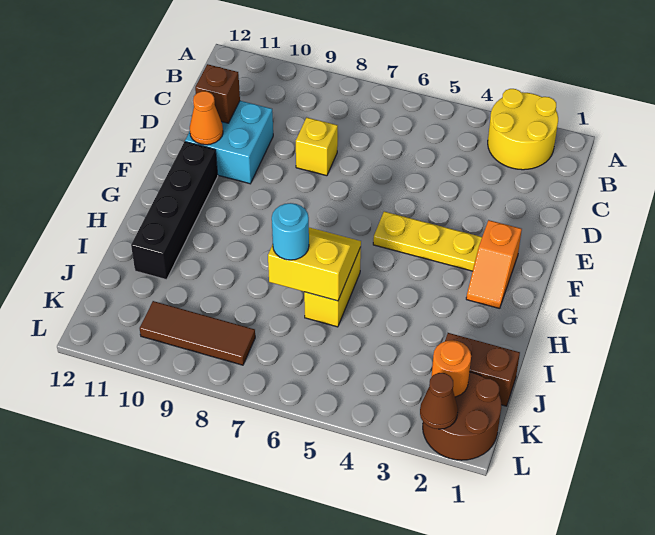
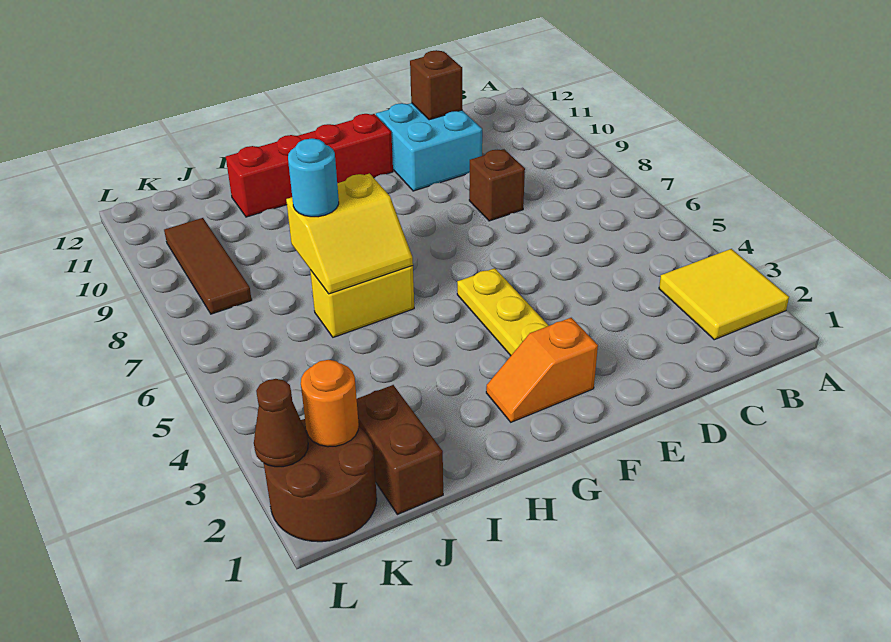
yellow 2x2 round brick [488,89,558,170] -> yellow 2x2 tile [659,249,789,340]
yellow 1x1 brick [296,118,338,176] -> brown 1x1 brick [469,149,525,221]
orange 1x1 cone [190,91,223,145] -> none
black 1x4 brick [131,142,218,280] -> red 1x4 brick [226,114,393,217]
yellow 2x2 slope [268,227,361,301] -> yellow 2x2 slope turned to [286,174,413,294]

